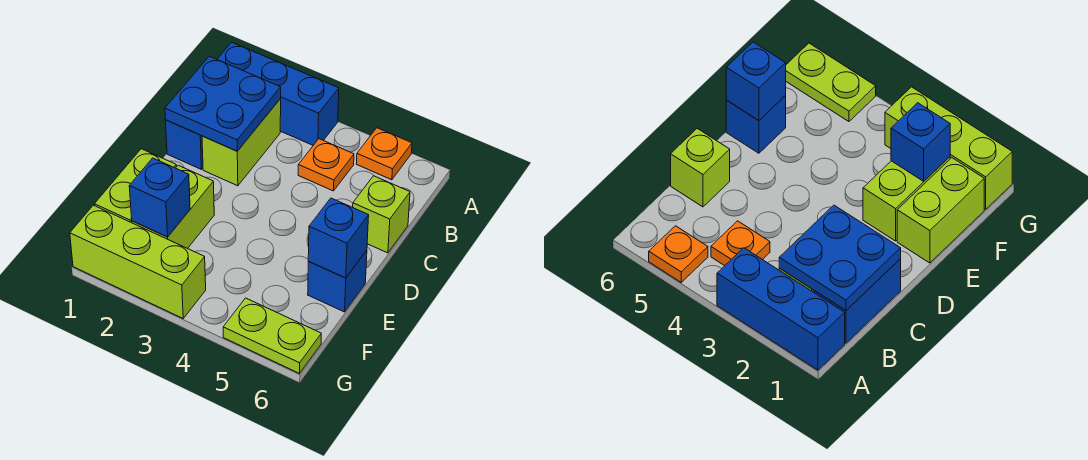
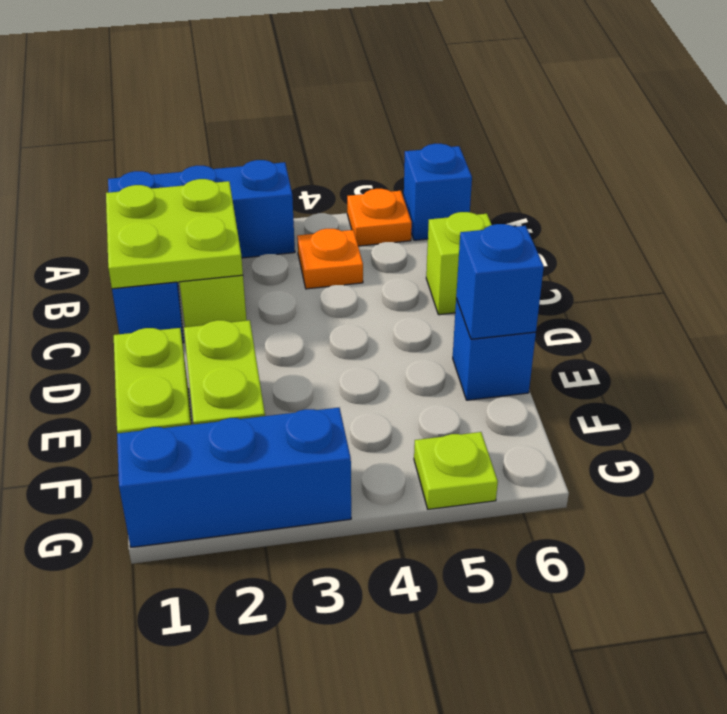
blue 2x2 plate [165,56,281,151] -> lime 2x2 plate [106,179,243,289]
blue 1x1 brick [129,158,190,237] -> blue 1x1 brick moved to [404,144,472,240]
lime 1x3 brick [70,205,206,318] -> blue 1x3 brick [117,408,351,547]
lime 1x2 plate [223,298,321,373] -> lime 1x1 plate [414,432,498,509]

